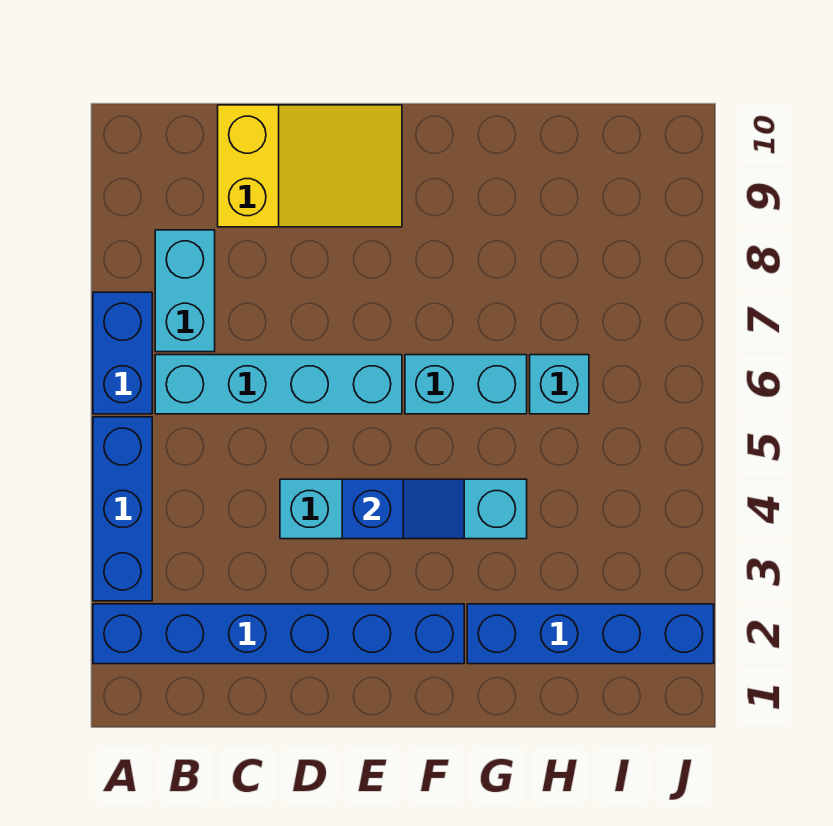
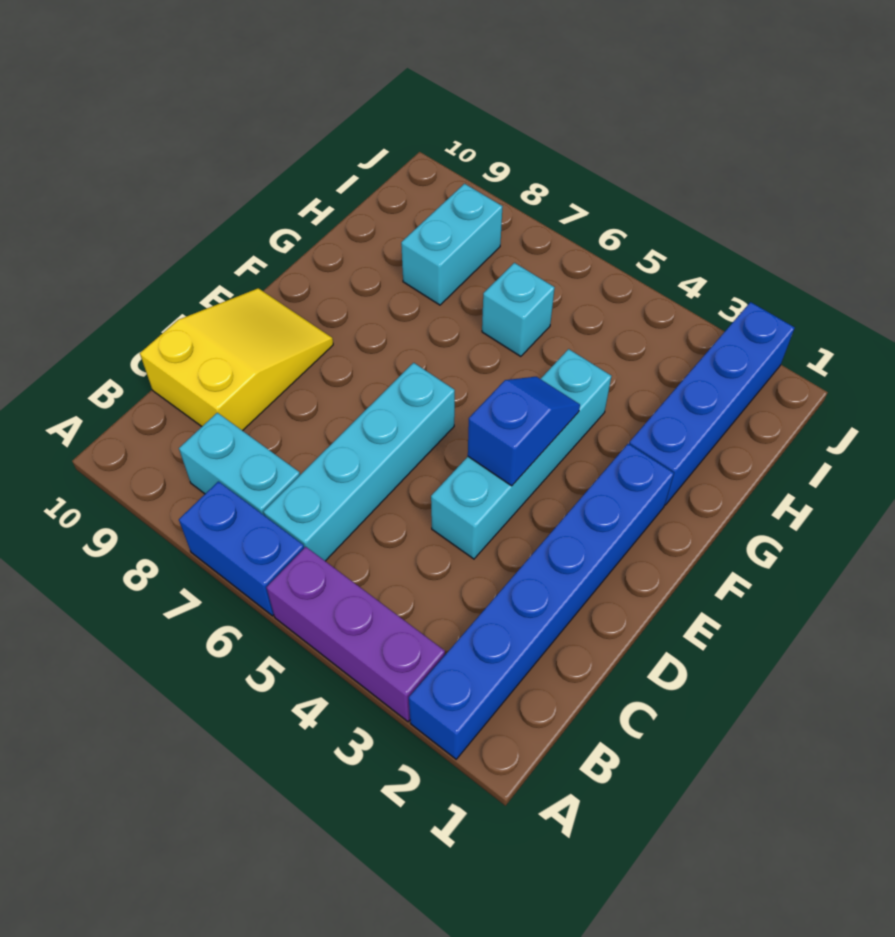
blue 1x3 brick [93,417,152,601] -> purple 1x3 brick [266,547,445,722]
cyan 1x2 brick [405,355,527,414] -> cyan 1x2 brick moved to [401,184,503,305]

